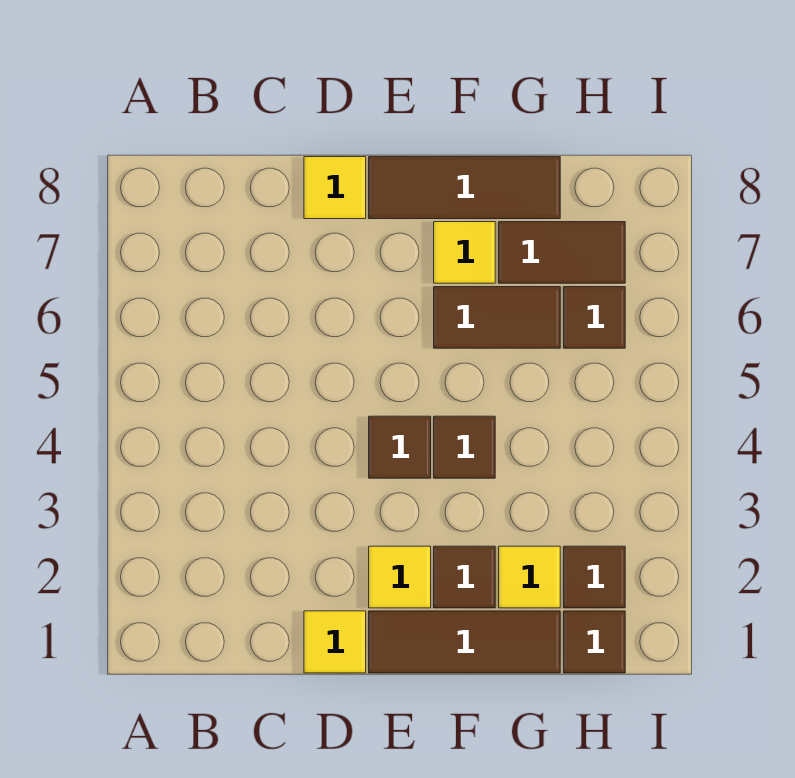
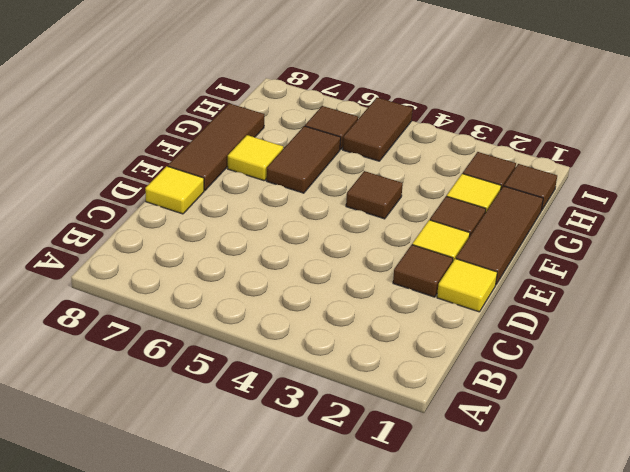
brown 1x1 tile [369,416,431,478] -> brown 1x1 tile moved to [393,245,453,297]
brown 1x2 tile [499,222,625,283] -> brown 1x2 tile moved to [343,98,413,161]

